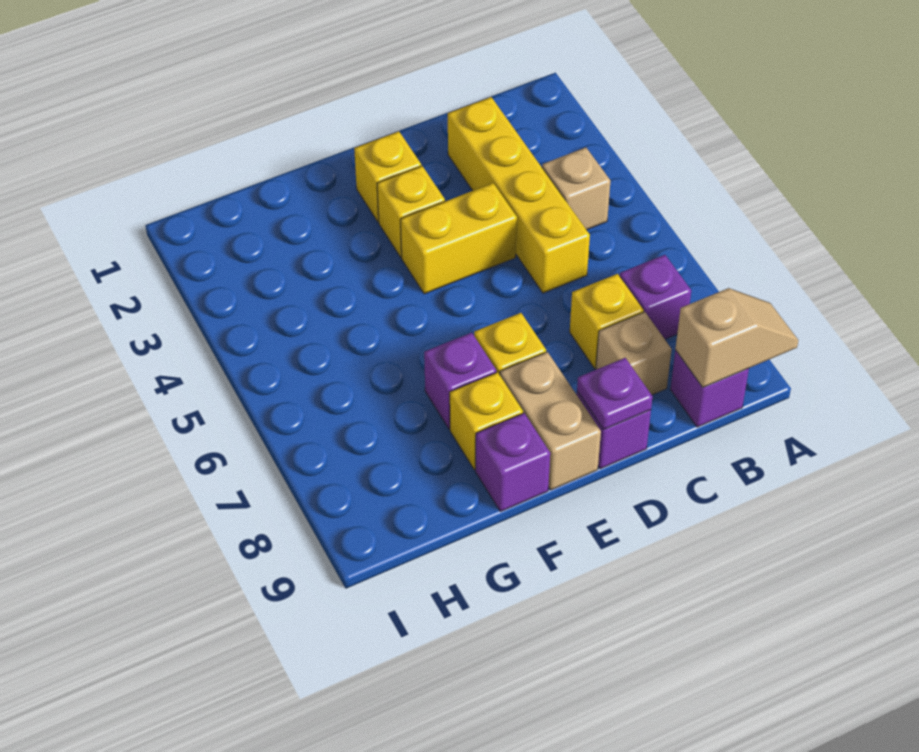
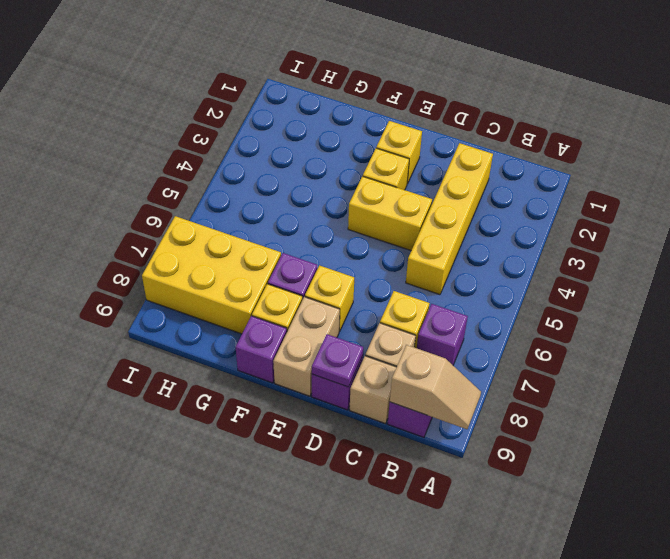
tan 1x1 brick [542,148,610,230] -> tan 1x1 brick moved to [350,356,396,424]
none -> yellow 2x3 brick [142,216,281,334]

